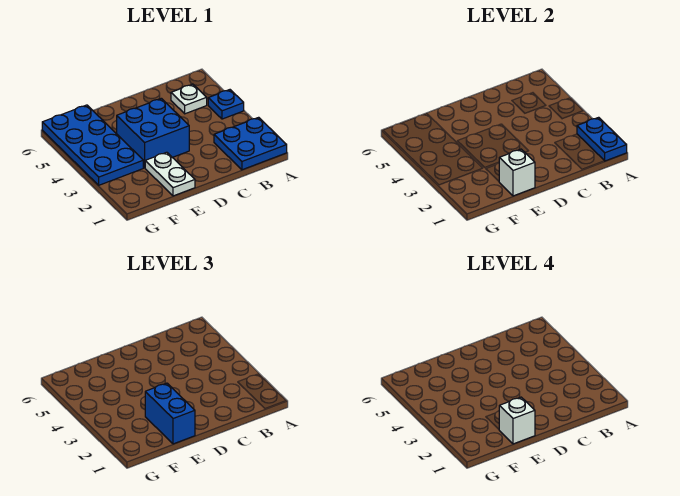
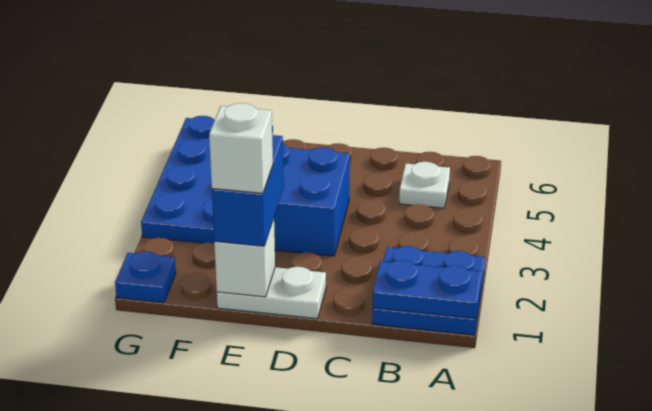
blue 1x2 plate [577,117,627,161] -> blue 1x2 plate turned to [373,260,482,319]
blue 1x1 plate [208,90,244,119] -> blue 1x1 plate moved to [115,251,176,303]
white 1x2 plate [145,152,195,196] -> white 1x2 plate turned to [217,267,326,319]

